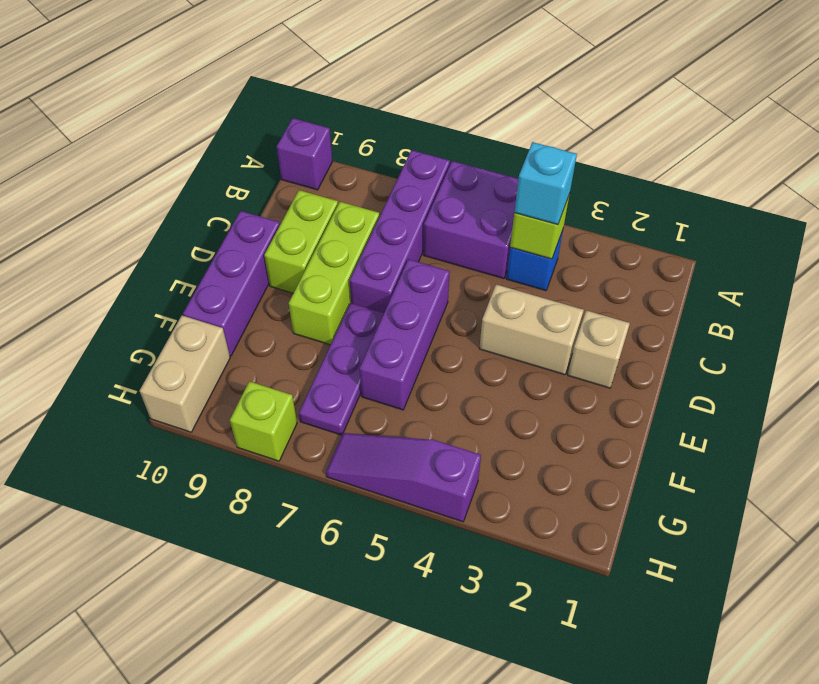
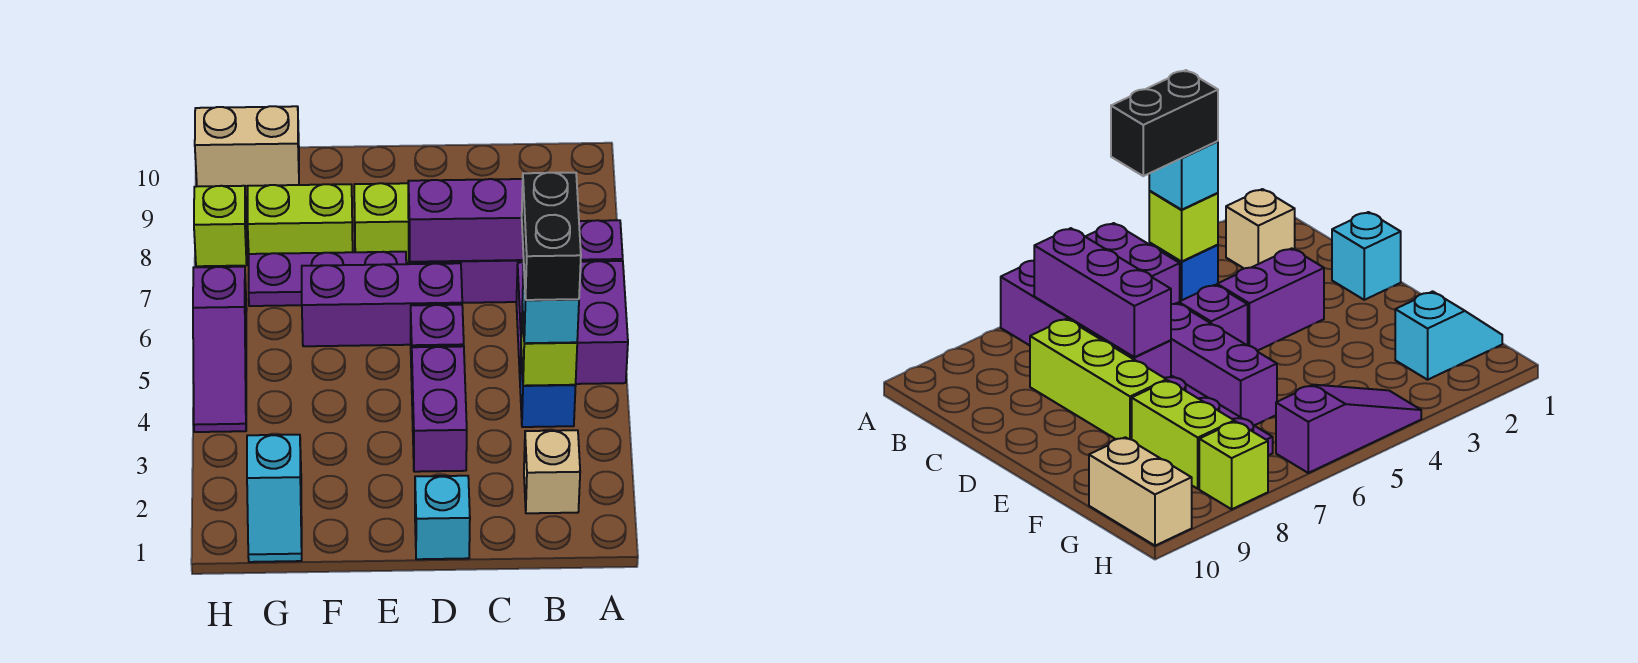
purple 1x1 brick [277,118,332,190] -> purple 1x1 brick moved to [411,305,464,380]
none -> black 1x2 brick [522,173,581,300]
lime 1x2 brick [264,190,338,293] -> lime 1x2 brick moved to [248,184,353,254]
none -> cyan 1x1 brick [415,476,470,559]
tan 1x1 brick [568,310,630,388] -> tan 1x1 brick moved to [524,430,580,513]
tan 1x2 brick [479,285,584,375] -> purple 1x2 brick [412,346,467,472]
purple 1x3 brick [183,211,280,356] -> purple 1x3 brick moved to [408,179,524,262]
none -> cyan 1x2 slope [247,435,302,562]
purple 1x3 slope [326,433,481,522] -> purple 1x3 slope turned to [193,267,247,432]

